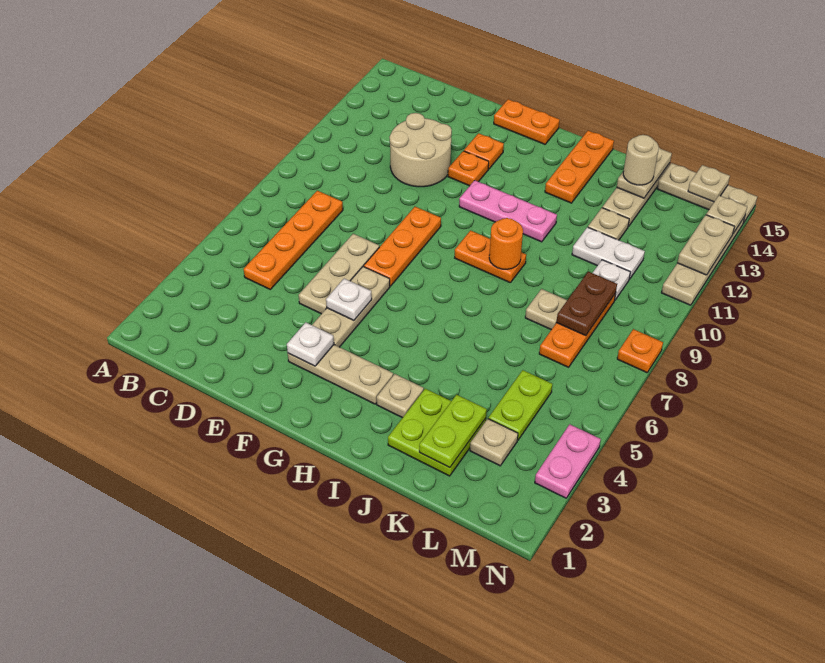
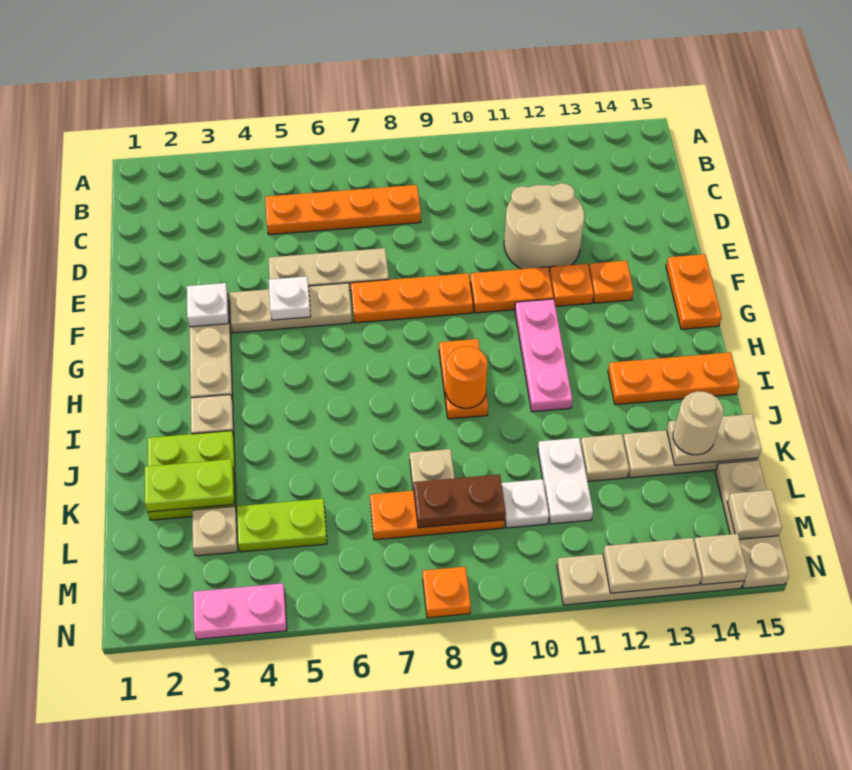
none -> orange 1x2 plate [470,267,554,313]

